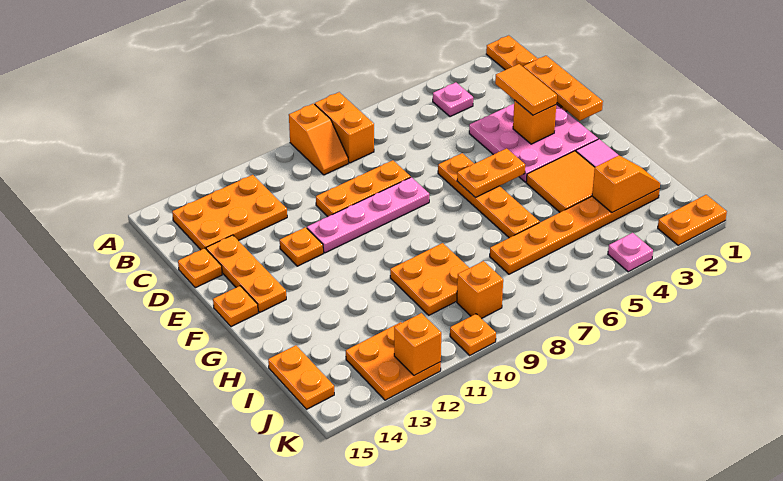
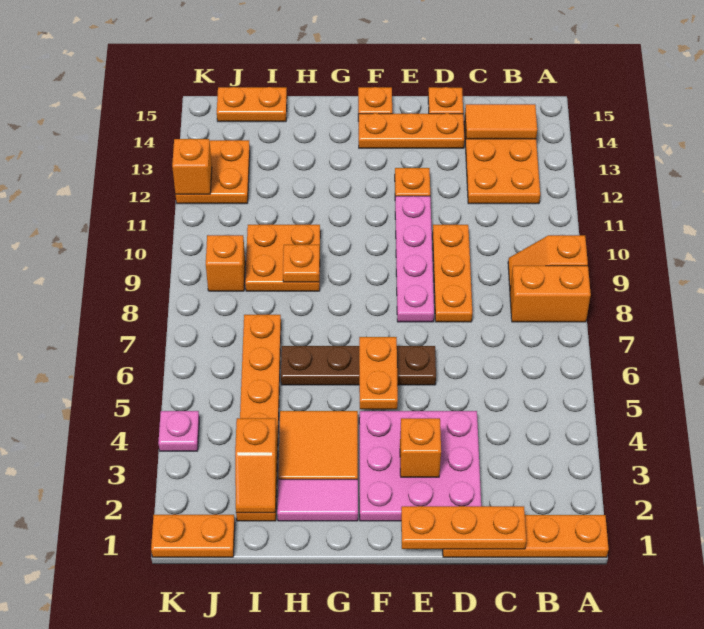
pink 1x1 plate [433,82,473,117] -> none
orange 1x2 tile [495,64,557,115] -> orange 1x2 tile moved to [465,104,537,139]
orange 1x4 plate [438,153,540,238] -> brown 1x4 plate [281,346,436,385]
orange 1x2 plate [658,195,727,245] -> orange 1x2 plate turned to [151,515,235,557]
orange 1x1 plate [450,314,496,355] -> orange 1x1 plate moved to [283,245,320,282]

